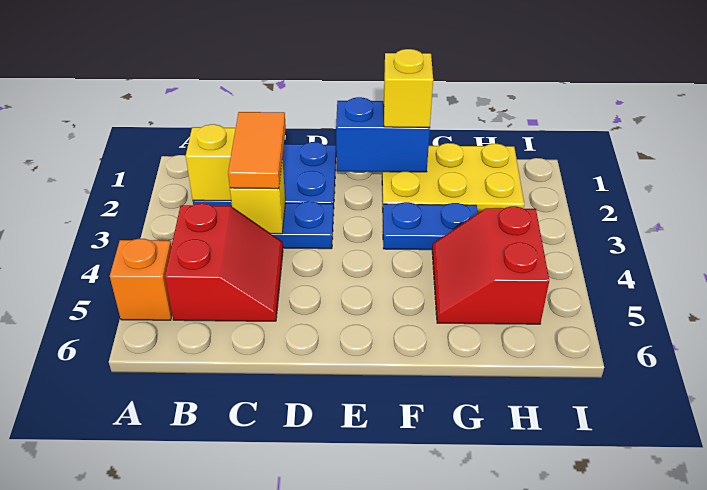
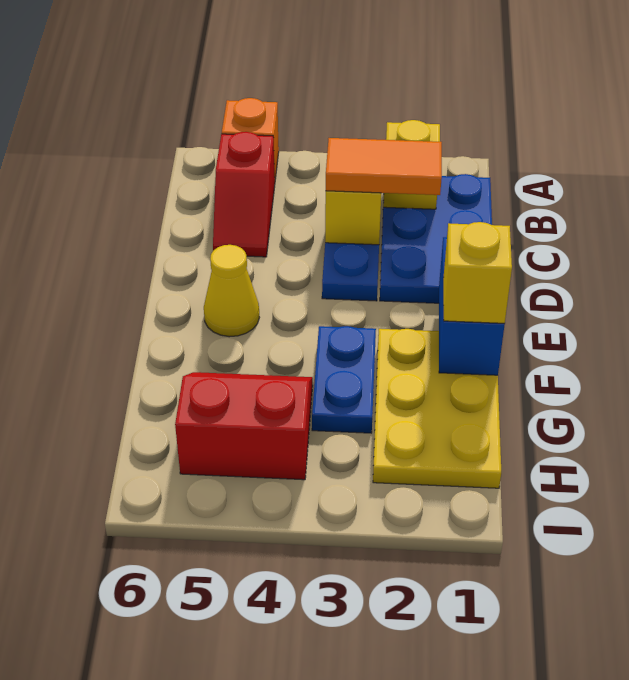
red 2x2 slope [165,203,283,321] -> red 1x2 slope [213,132,275,257]
none -> yellow 1x1 cone [204,245,259,337]

